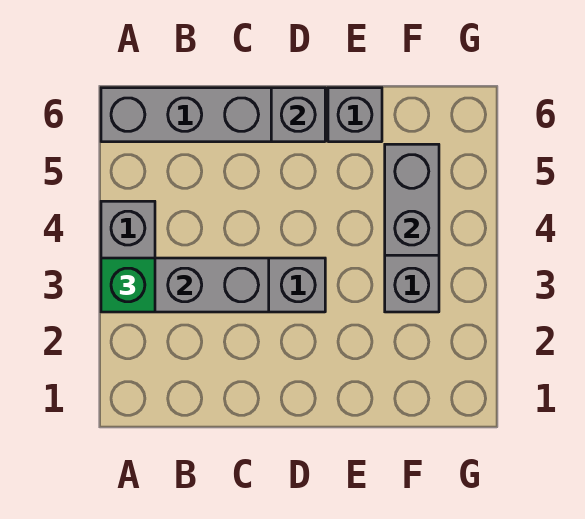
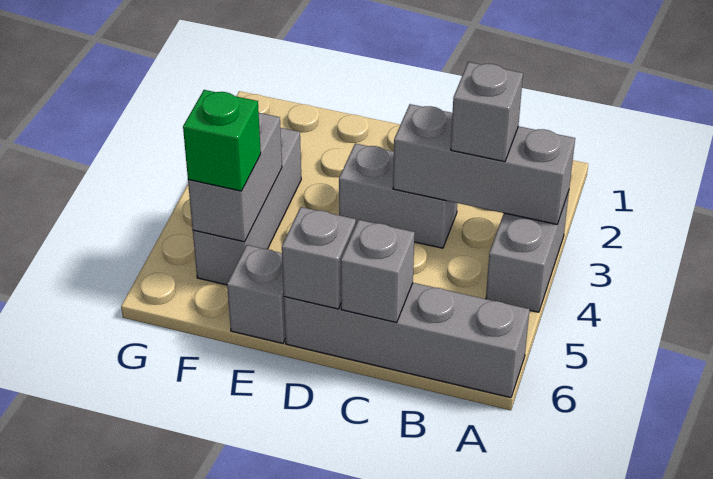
green 1x1 brick [101,258,155,312] -> green 1x1 brick moved to [183,90,261,191]
none -> grey 1x1 brick [451,62,523,162]
none -> grey 1x1 brick [341,220,415,323]

